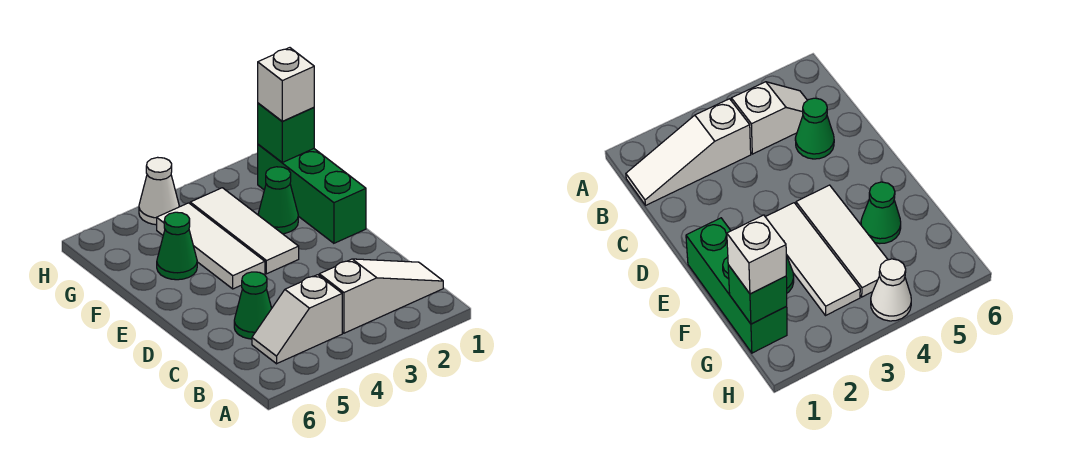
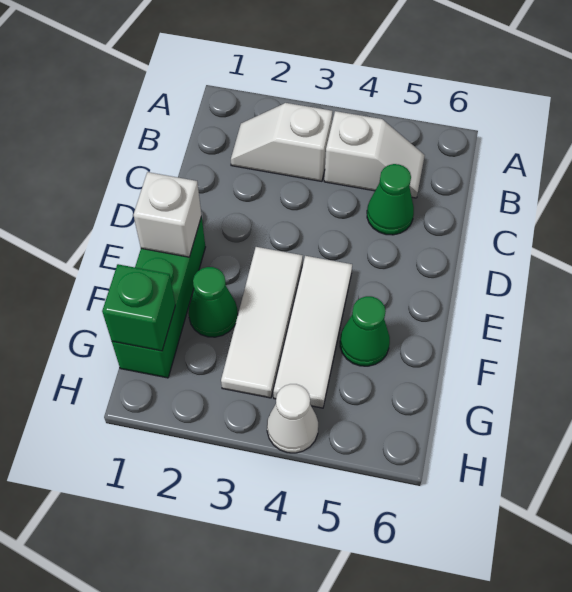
white 1x3 slope [319,259,443,333] -> white 1x2 slope [231,103,333,181]
white 1x1 brick [258,48,314,121] -> white 1x1 brick moved to [133,172,202,257]

